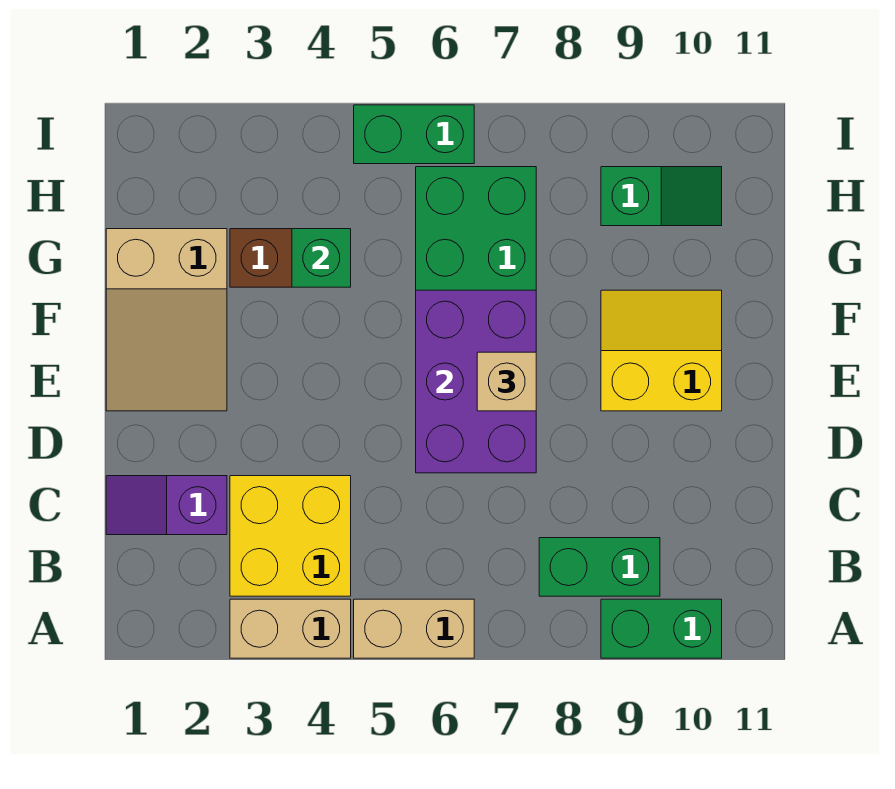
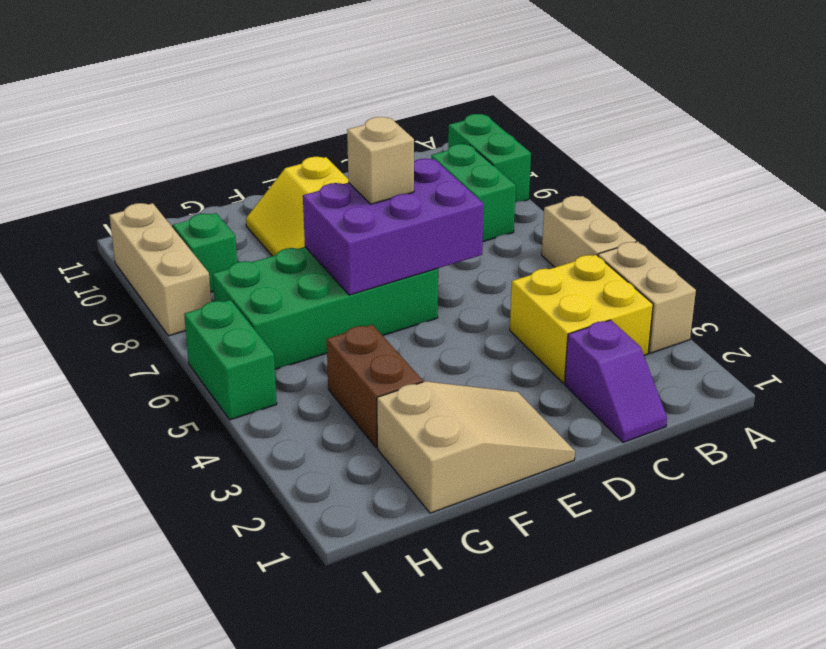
green 1x1 brick [292,229,351,287] -> none
none -> tan 1x3 brick [109,203,211,336]

